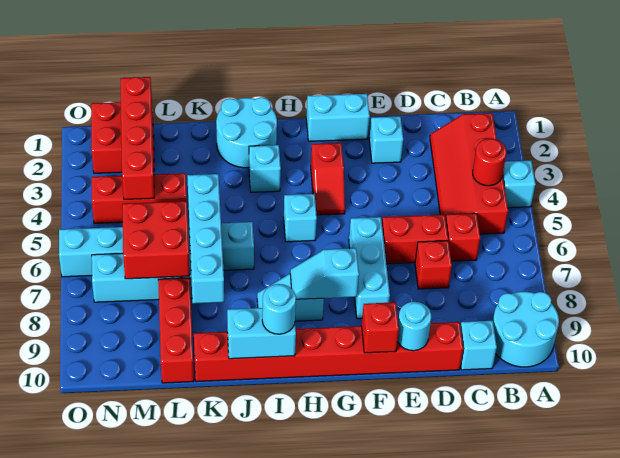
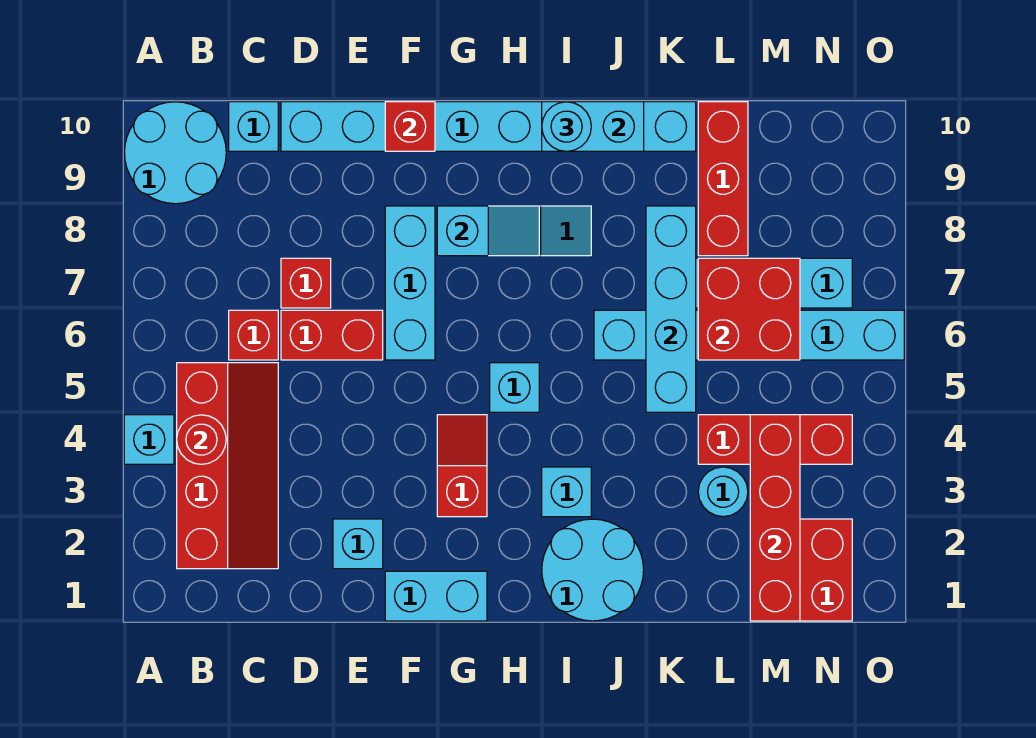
red 1x8 brick [194,322,463,382] -> cyan 1x8 brick [281,102,696,151]
cyan 1x1 round brick [398,302,431,351] -> cyan 1x1 round brick moved to [698,467,748,517]

